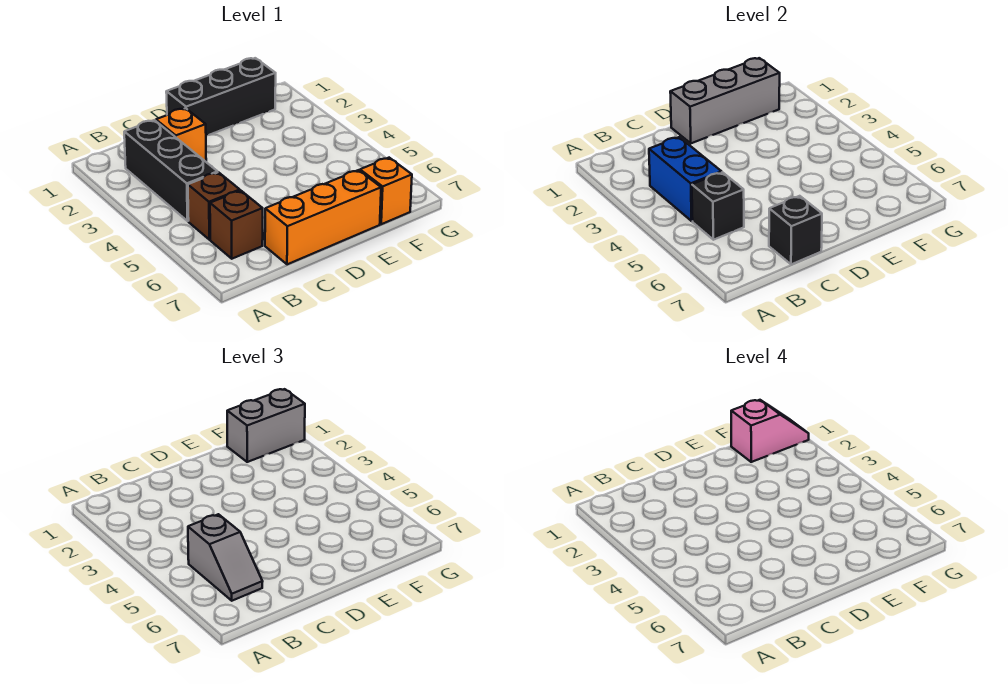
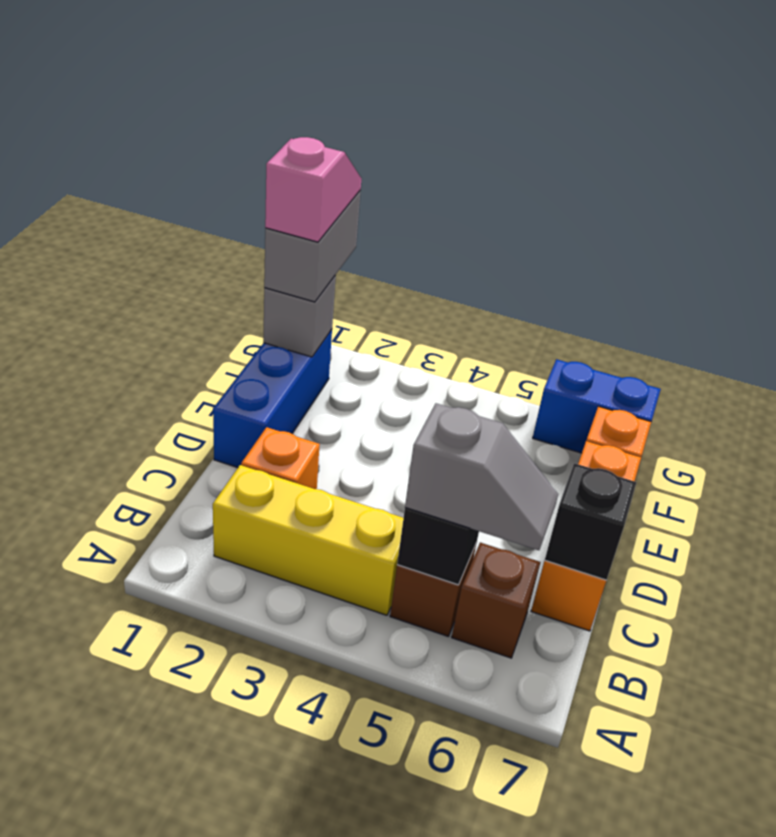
black 1x3 brick [124,120,218,221] -> yellow 1x3 brick [213,465,403,615]
blue 1x2 brick [649,137,722,221] -> blue 1x2 brick moved to [533,359,661,453]
black 1x3 brick [166,58,276,135] -> blue 1x3 brick [213,330,332,468]
grey 1x3 brick [670,58,780,143] -> grey 1x1 brick [263,275,336,357]

